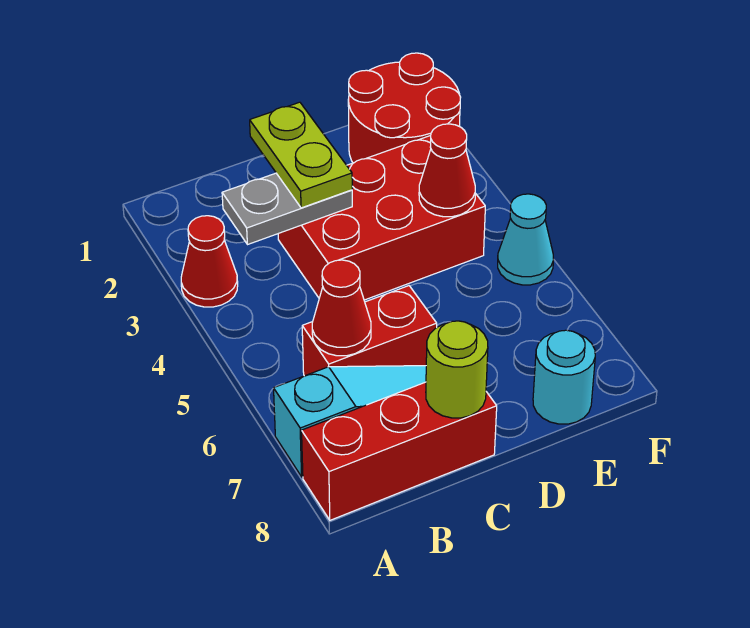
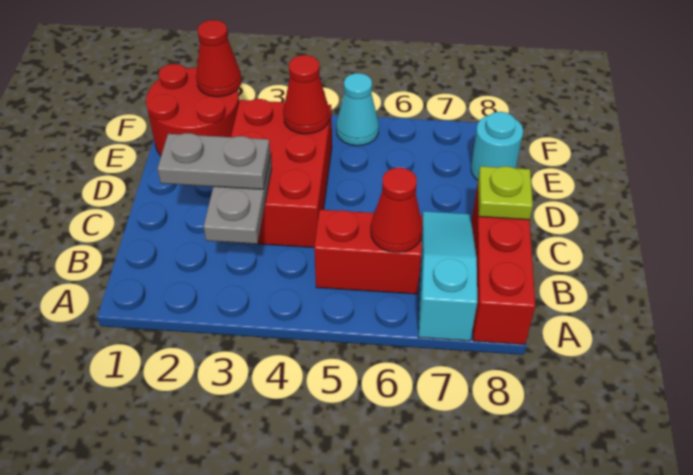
red 1x1 cone [181,216,238,307] -> red 1x1 cone moved to [196,20,241,97]
red 1x2 brick [302,286,437,376] -> red 1x2 brick turned to [314,210,423,294]
lime 1x2 plate [250,102,352,208] -> grey 1x2 plate [157,133,270,189]
lime 1x1 round brick [426,321,488,418] -> lime 1x1 plate [478,166,533,220]

